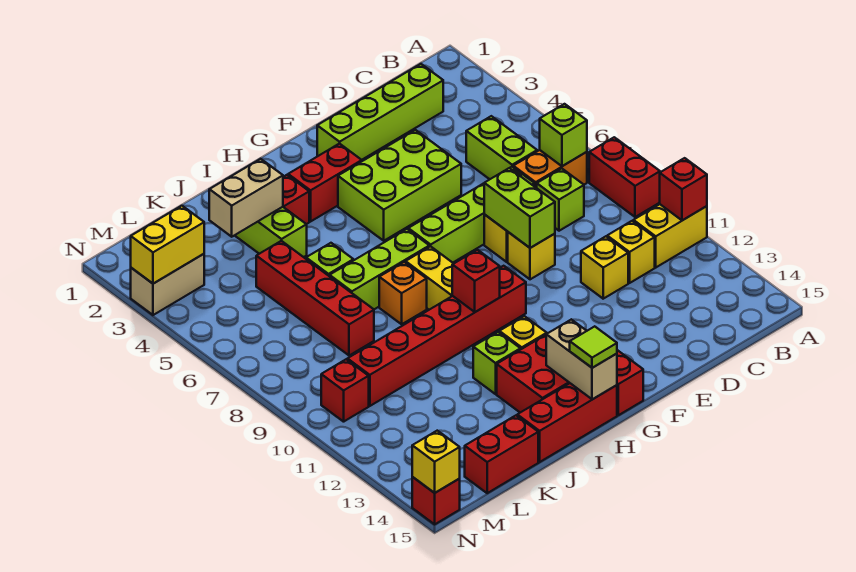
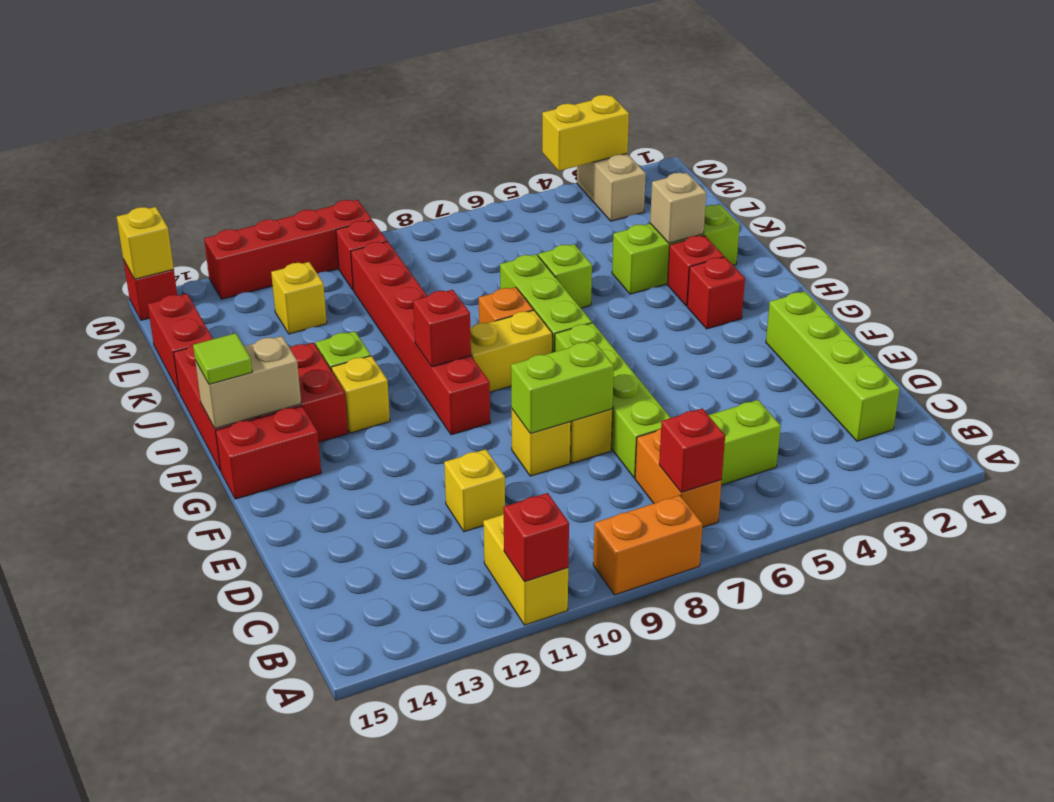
red 1x2 brick [589,137,660,217] -> orange 1x2 brick [593,495,703,595]
lime 1x1 brick [540,104,587,166] -> red 1x1 brick [659,408,725,493]
lime 1x1 brick [537,168,584,231] -> none
yellow 1x1 brick [607,221,655,283] -> yellow 1x1 brick moved to [271,262,327,334]
lime 2x3 brick [338,130,461,241] -> none
red 1x2 brick [288,143,362,221] -> red 1x1 brick [687,257,745,329]
tan 1x2 brick [209,159,283,237] -> tan 1x1 brick [650,173,706,243]
red 1x4 brick [256,241,374,356] -> red 1x4 brick moved to [204,200,372,299]
yellow 1x2 brick [131,206,204,284] -> yellow 1x2 brick turned to [542,95,629,171]

